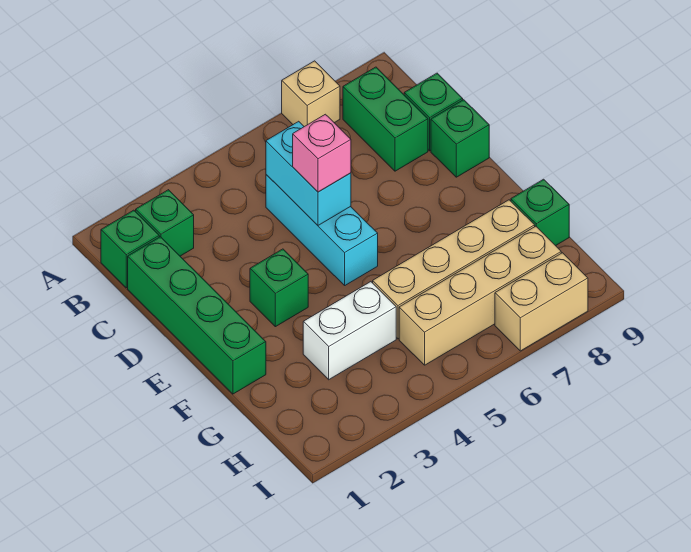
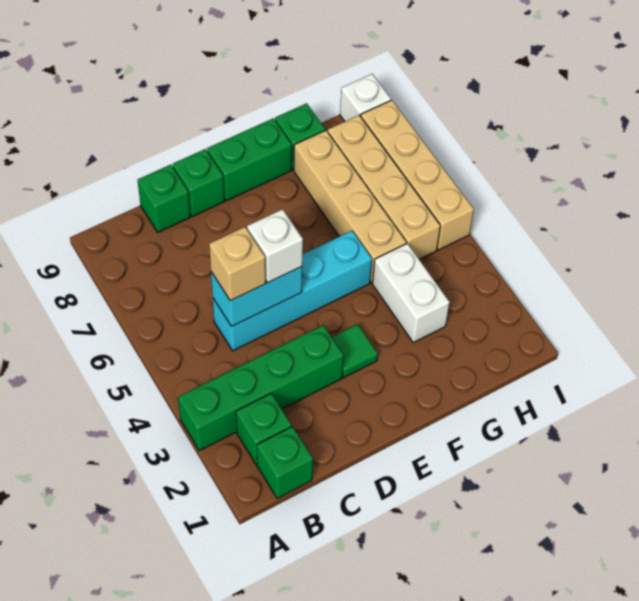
tan 1x1 brick [282,61,340,127] -> tan 1x1 brick moved to [209,227,266,301]
green 1x2 brick [343,67,428,171] -> green 1x2 brick moved to [207,118,292,201]
green 1x4 brick [128,237,266,394] -> green 1x4 brick moved to [178,325,344,451]
cyan 1x3 brick [266,175,378,285] -> cyan 1x4 brick [213,231,372,351]
pink 1x1 brick [293,114,351,192] -> white 1x1 brick [247,209,303,283]
green 1x1 brick [250,249,308,327] -> green 1x1 tile [332,324,378,377]
tan 1x2 brick [495,253,588,351] -> tan 1x4 brick [361,100,474,250]
none -> white 1x1 brick [340,74,391,121]

